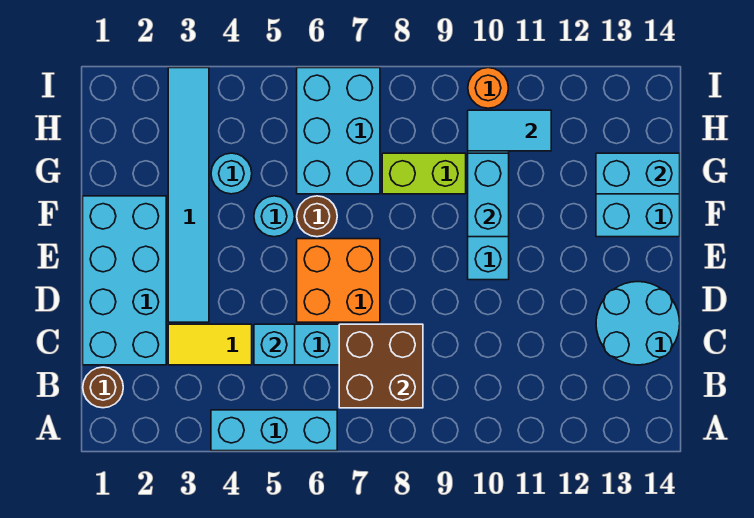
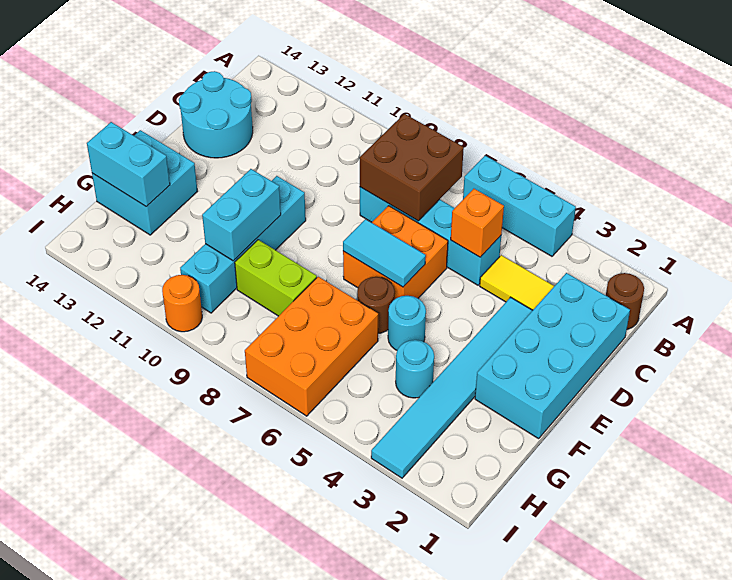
cyan 1x1 brick [254,324,295,365] -> orange 1x1 brick [451,189,504,257]
cyan 2x3 brick [297,68,380,194] -> orange 2x3 brick [245,277,378,416]
cyan 1x2 tile [468,110,551,151] -> cyan 1x2 tile moved to [343,219,426,287]

